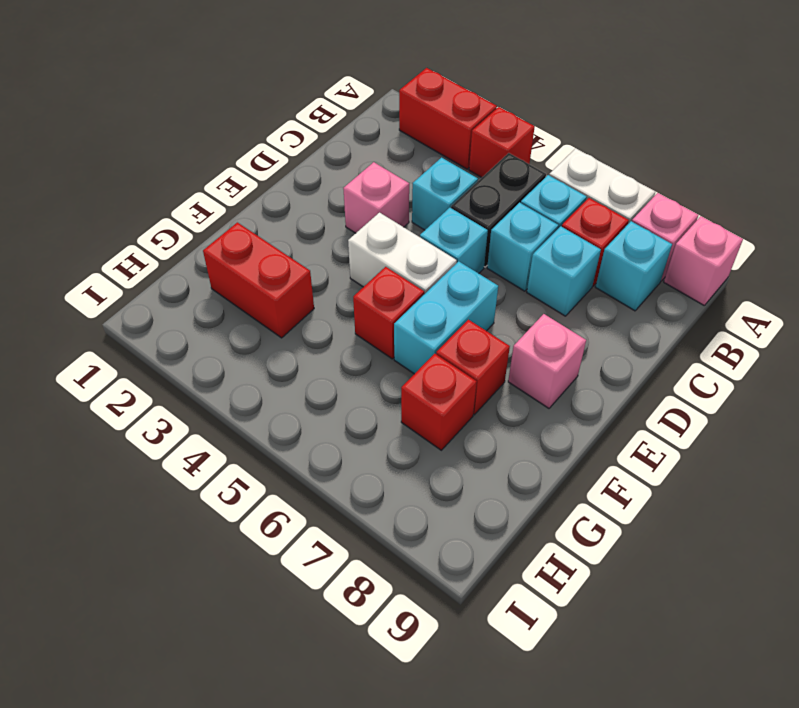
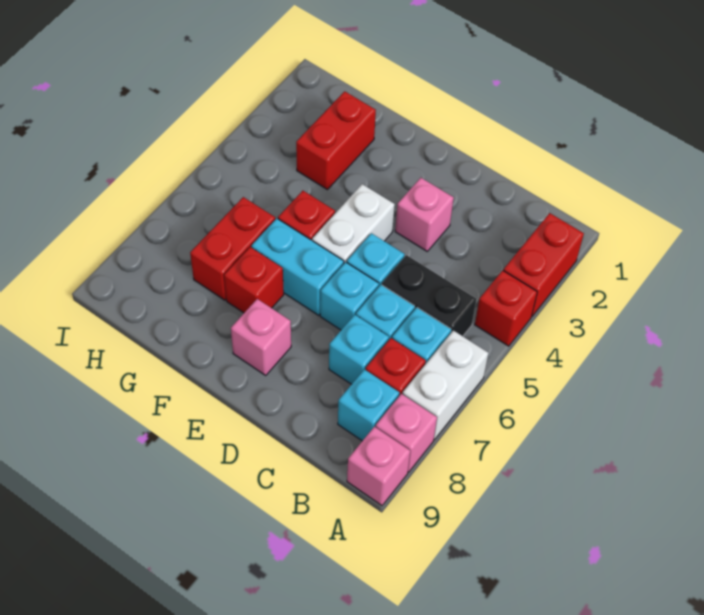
cyan 1x1 brick [412,157,478,230] -> cyan 1x1 brick moved to [320,262,379,330]
red 1x1 brick [401,354,477,450] -> red 1x2 brick [190,197,275,300]

